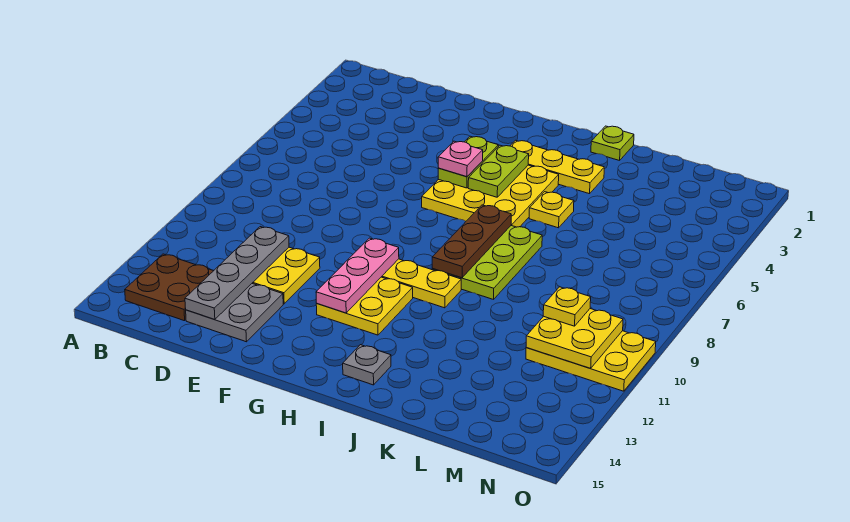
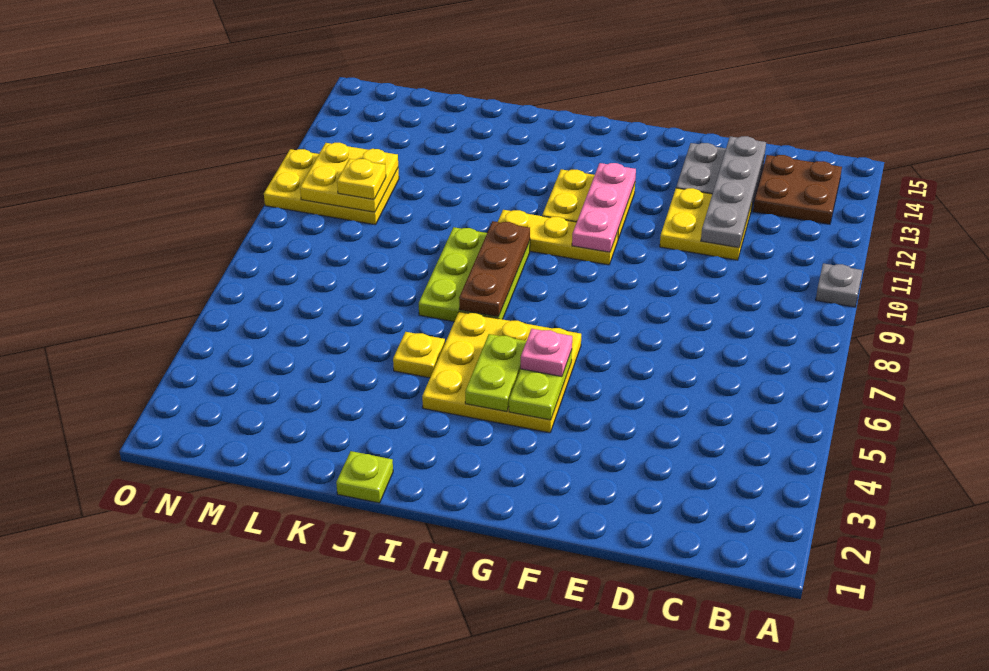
yellow 1x3 plate [510,140,604,194] -> none
grey 1x1 plate [343,345,391,385] -> grey 1x1 plate moved to [816,263,862,307]

